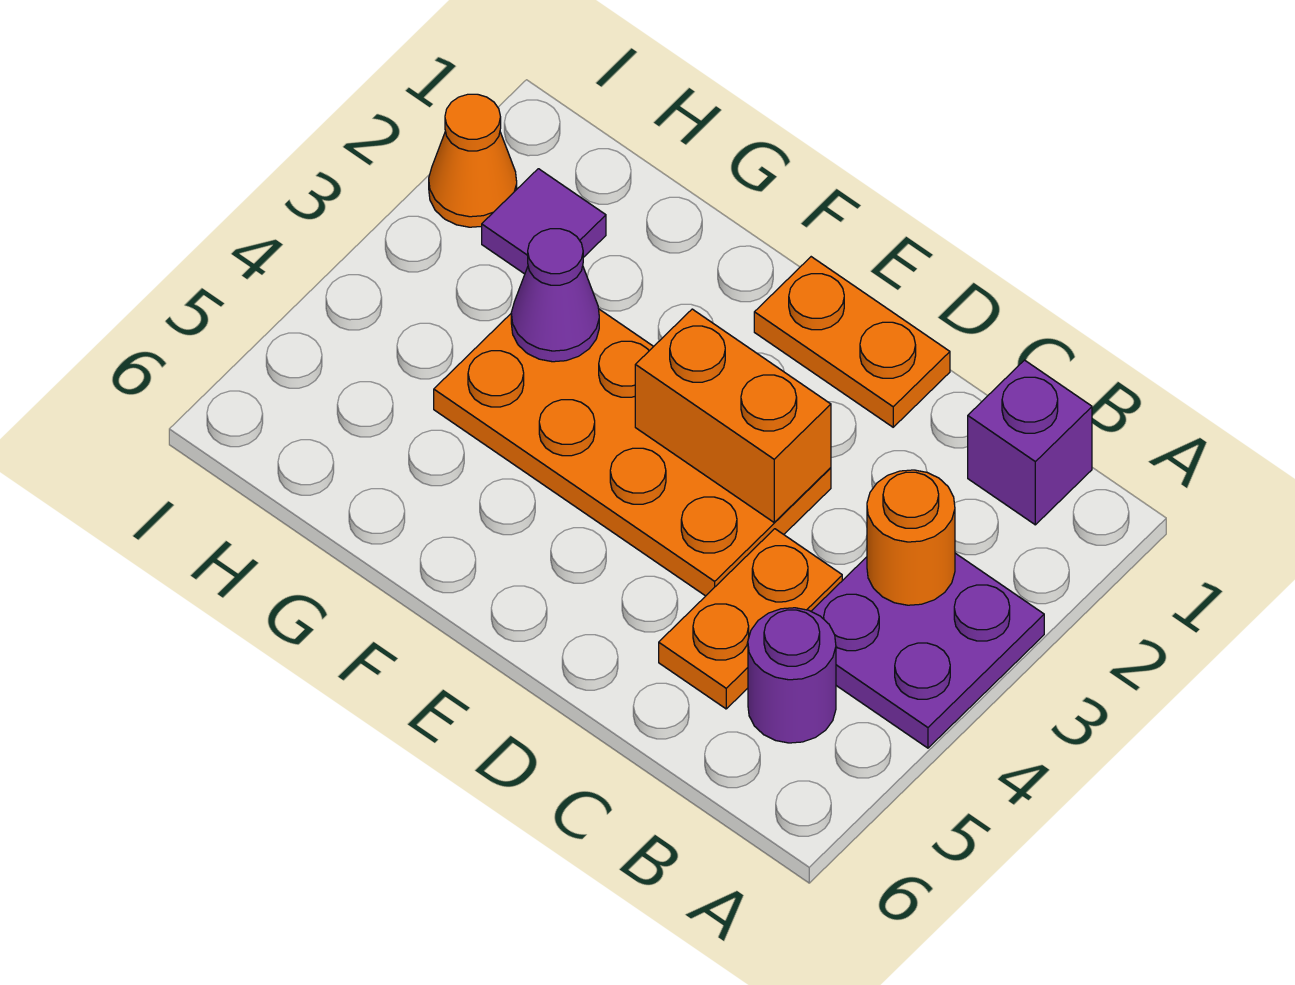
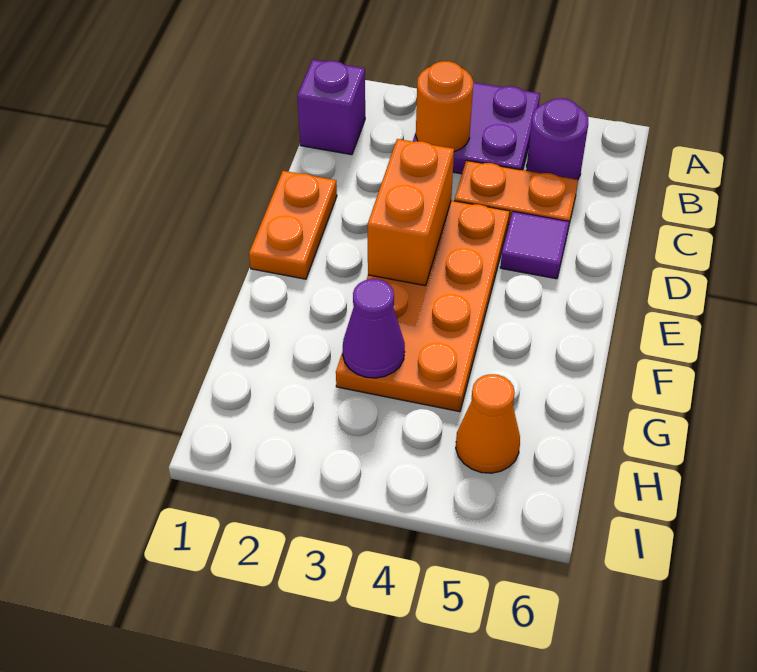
purple 1x1 tile [482,169,606,274] -> purple 1x1 tile moved to [500,212,569,279]
orange 1x1 cone [429,94,517,227] -> orange 1x1 cone moved to [456,374,520,473]

